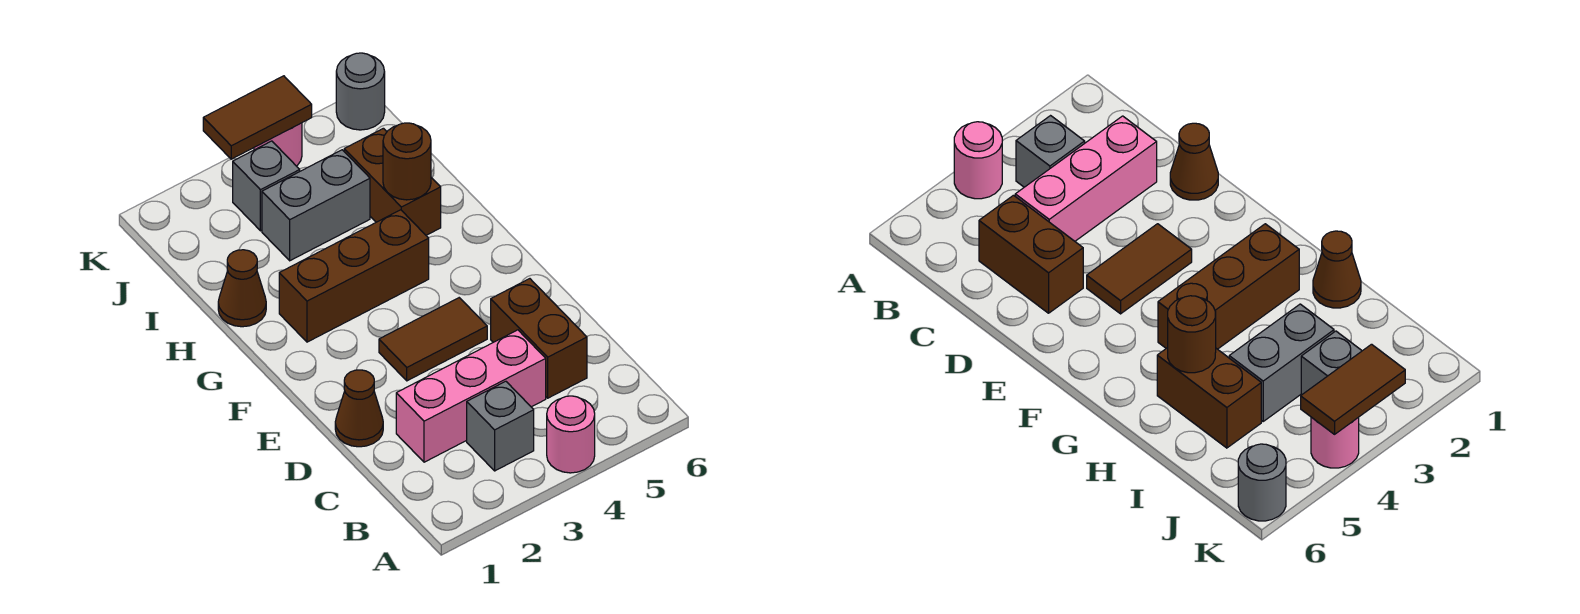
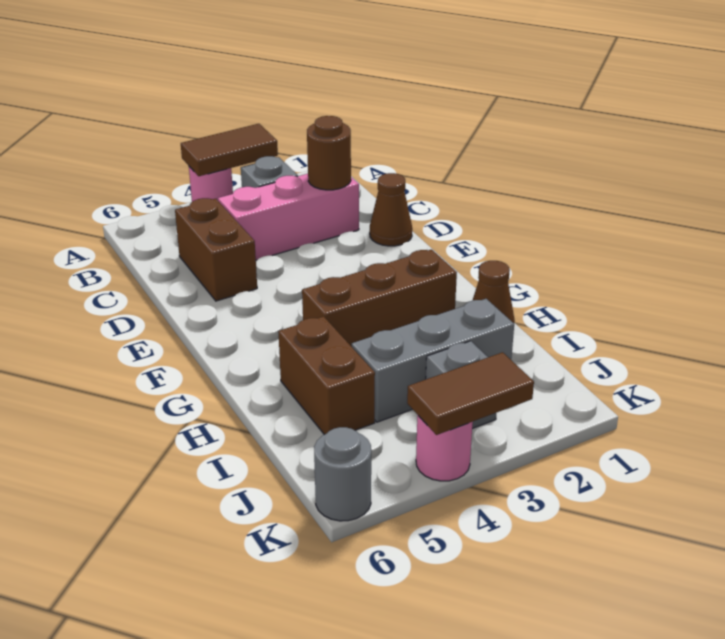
brown 1x2 tile [379,298,487,381] -> brown 1x2 tile moved to [181,124,278,176]
brown 1x1 round brick [383,123,431,200] -> brown 1x1 round brick moved to [307,116,351,190]
grey 1x2 brick [262,150,370,261] -> grey 1x3 brick [352,299,514,422]

